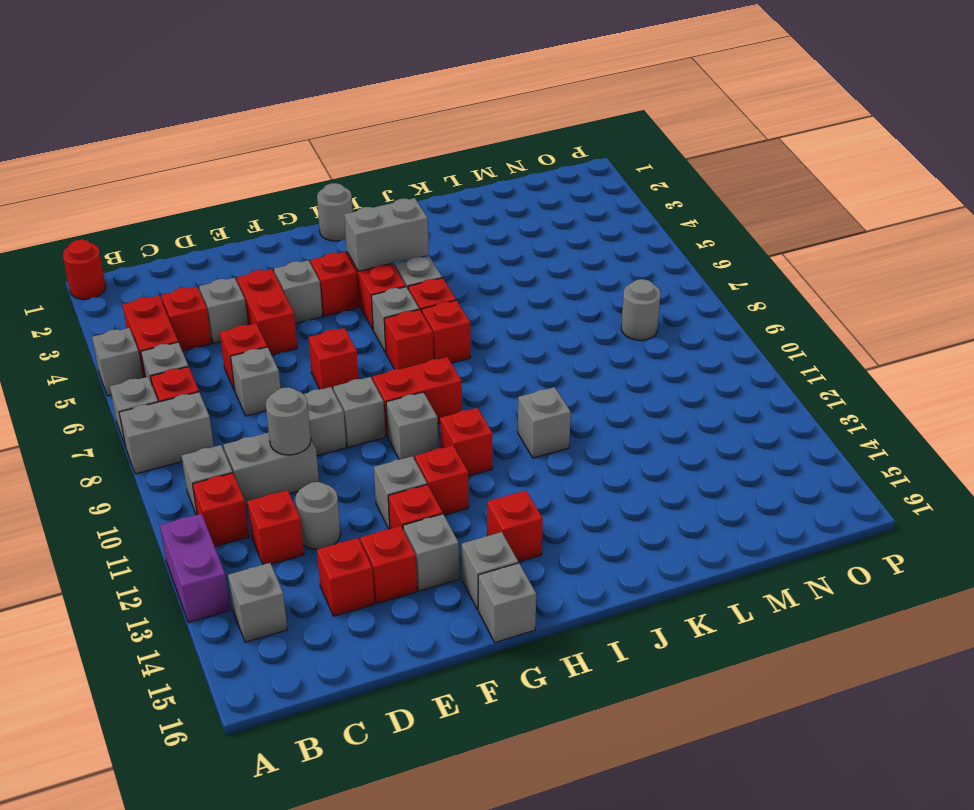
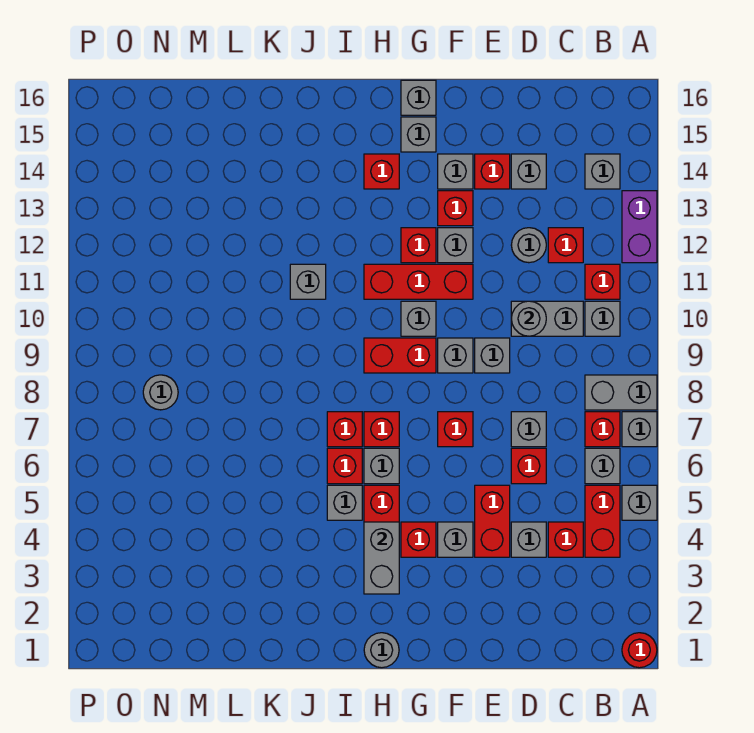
red 1x1 brick [317,538,375,616] -> grey 1x1 brick [511,154,546,189]
grey 1x2 brick [344,198,429,271] -> grey 1x2 brick turned to [364,522,399,594]
red 1x1 brick [440,408,493,476] -> red 1x3 brick [364,264,473,299]

